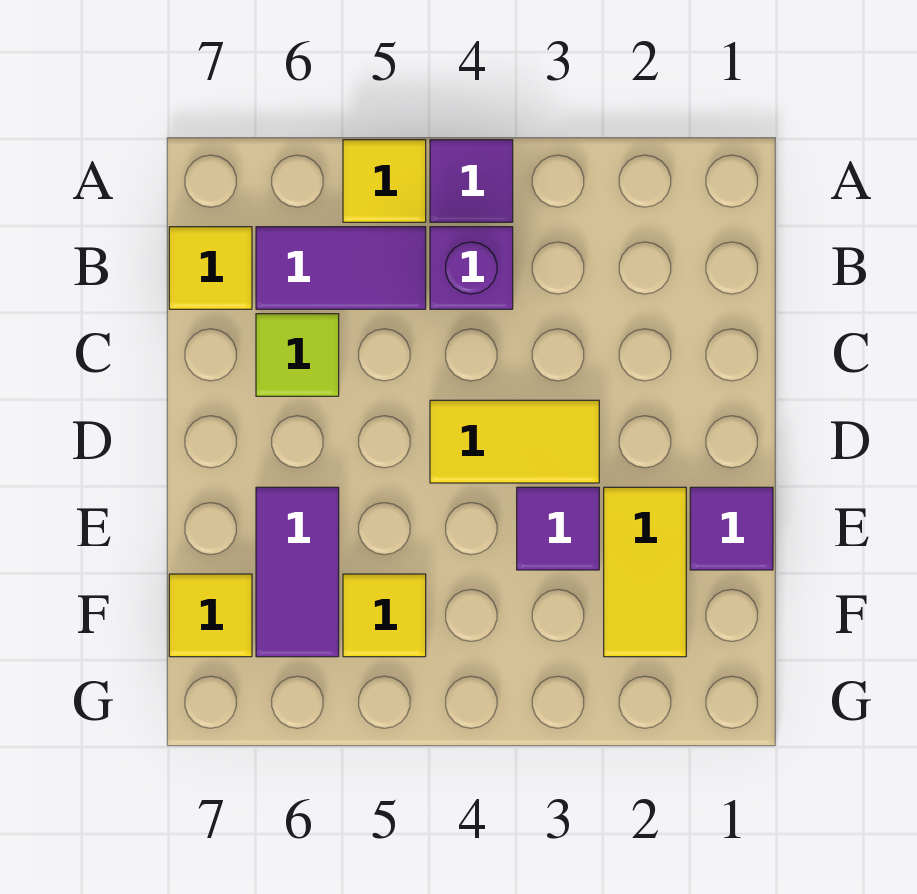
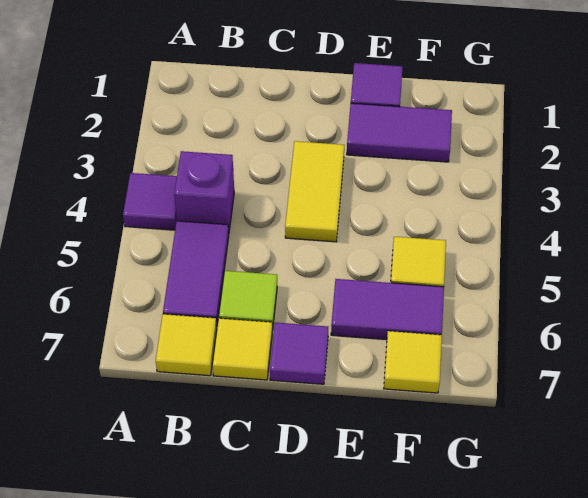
yellow 1x1 tile [343,140,426,222] -> yellow 1x1 tile moved to [213,318,272,380]
yellow 1x2 tile [604,487,686,657] -> purple 1x2 tile [347,103,452,162]
purple 1x1 tile [517,487,599,570] -> purple 1x1 tile moved to [270,323,328,384]

